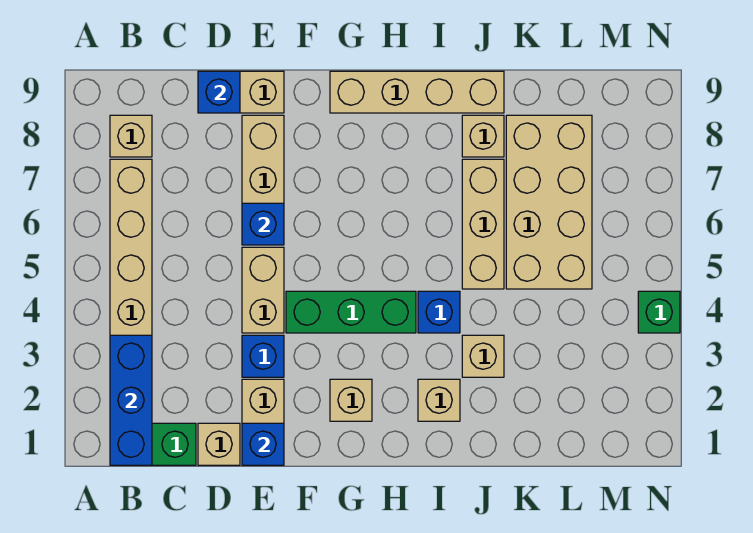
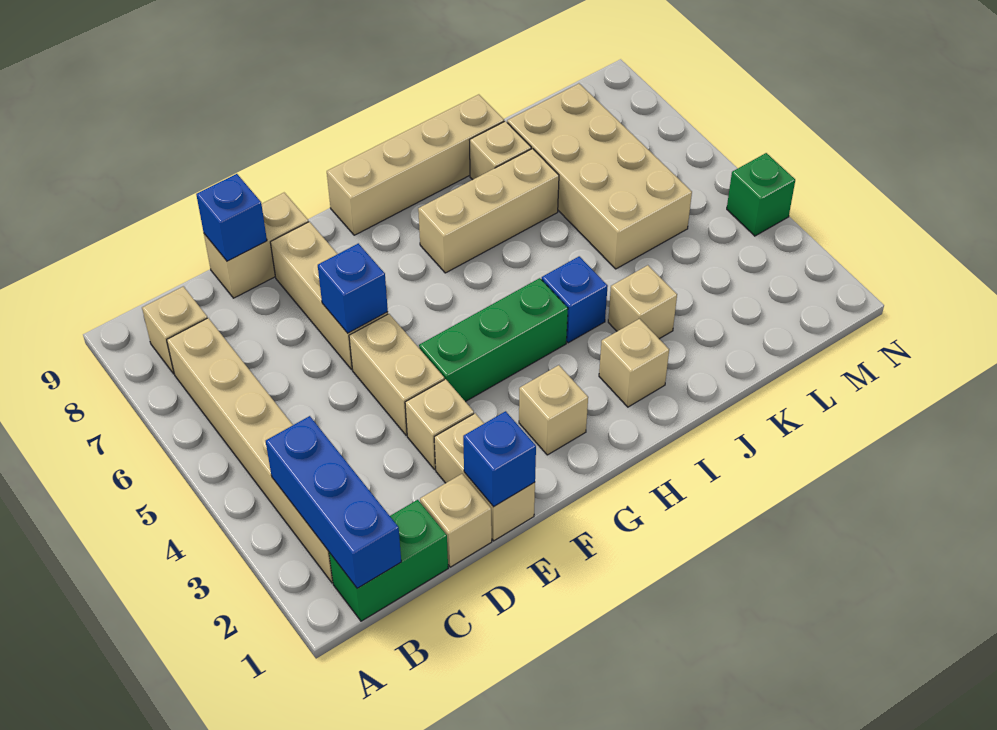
blue 1x1 brick [242,335,284,377] -> tan 1x1 brick [405,379,474,470]
tan 1x3 brick [462,159,504,289] -> tan 1x3 brick turned to [418,149,559,273]

